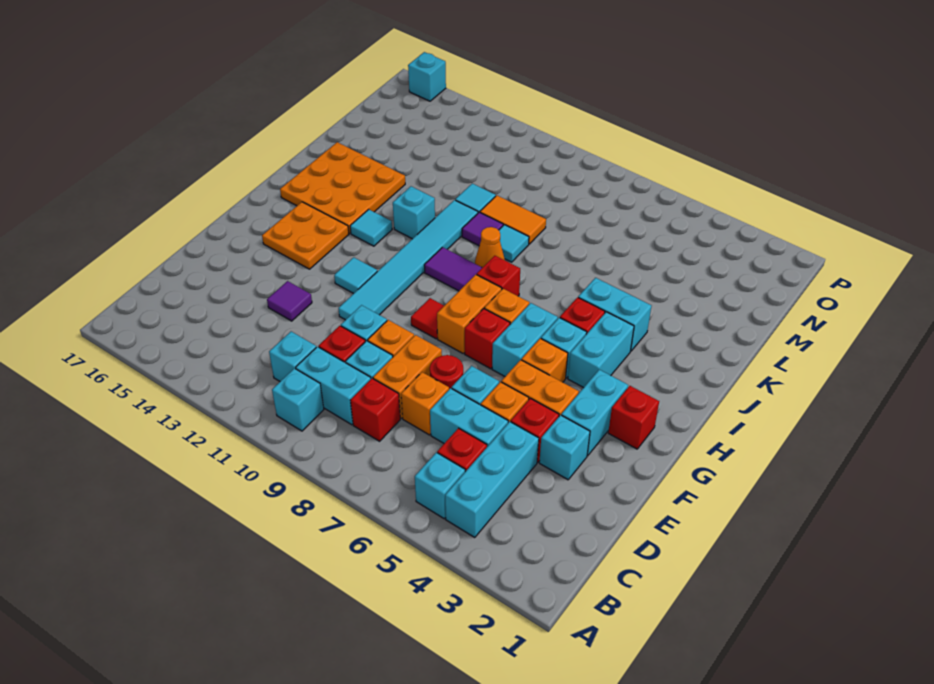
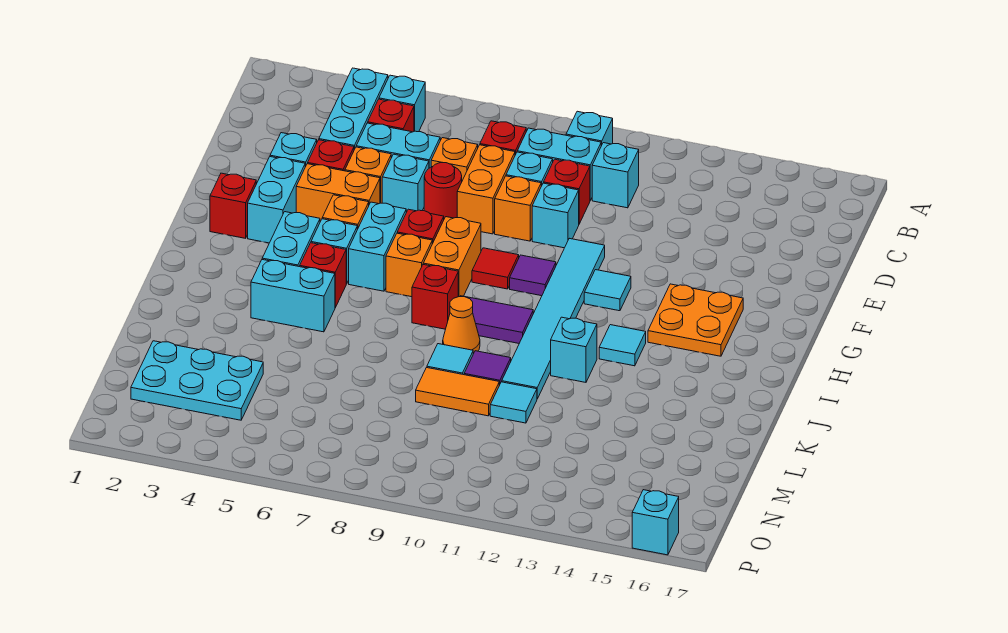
purple 1x1 tile [267,281,312,321] -> purple 1x1 tile moved to [510,255,556,296]
orange 3x3 plate [280,142,405,233] -> none
none -> cyan 2x3 plate [131,341,263,420]

